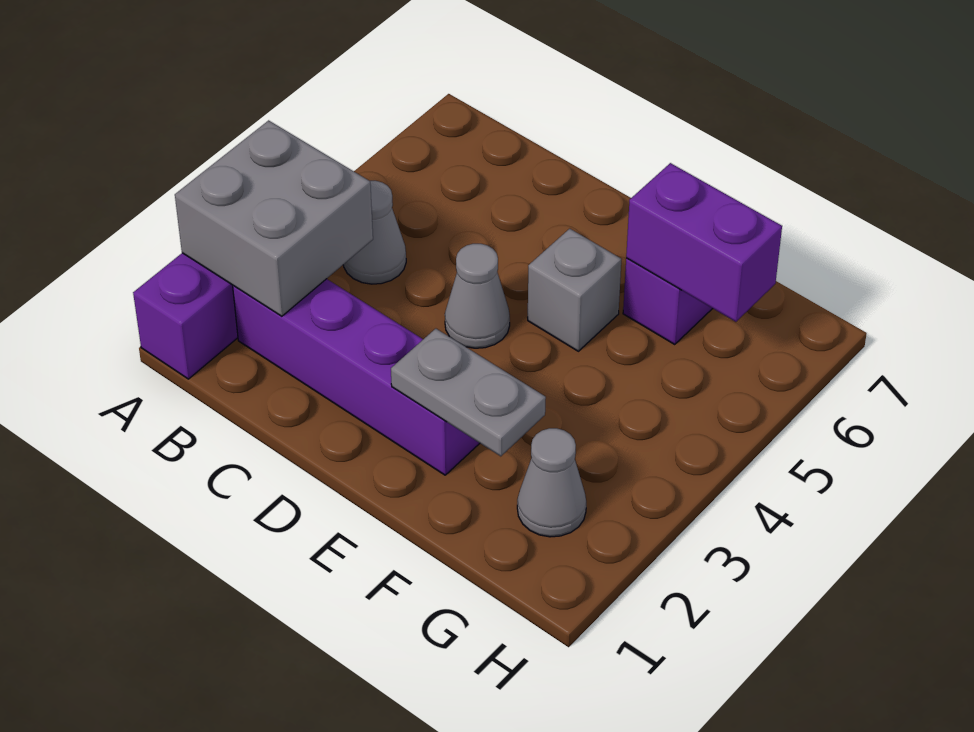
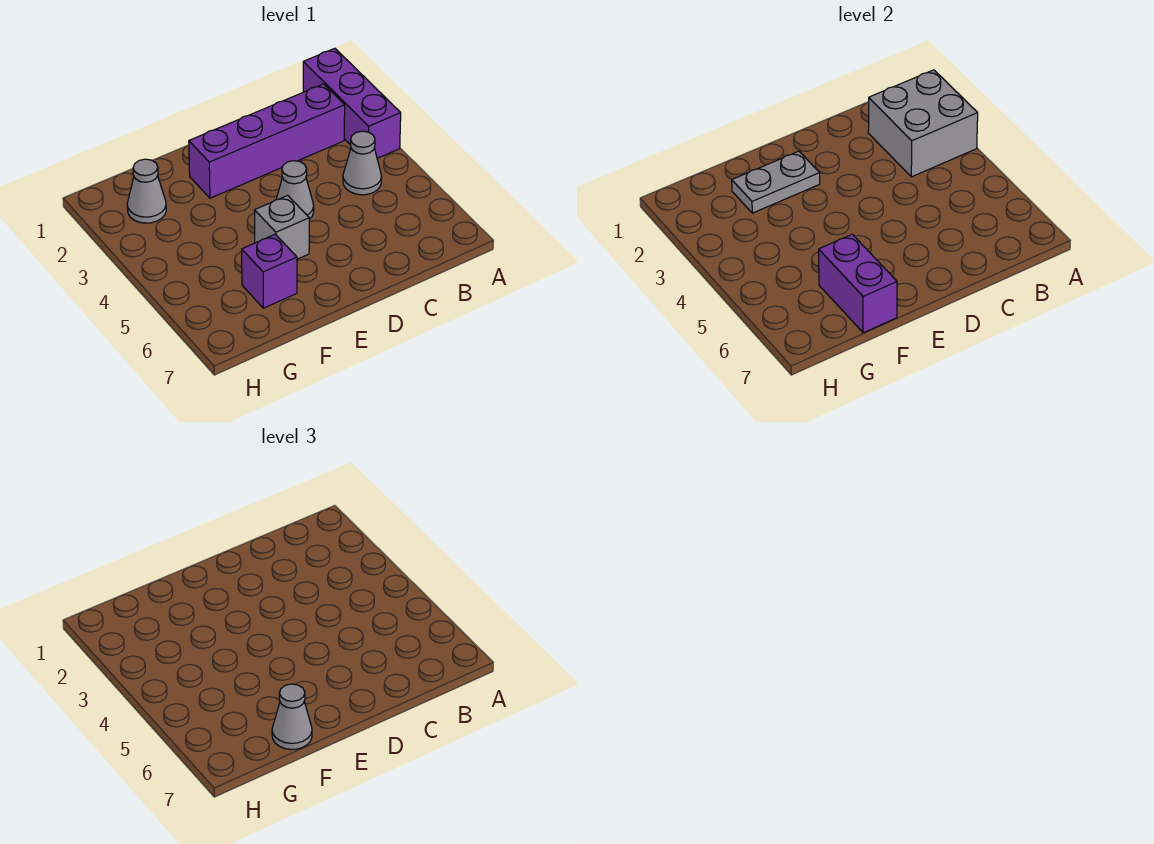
purple 1x2 brick [626,163,782,322] -> purple 1x2 brick turned to [819,234,897,333]
none -> grey 1x1 cone [272,684,312,750]

